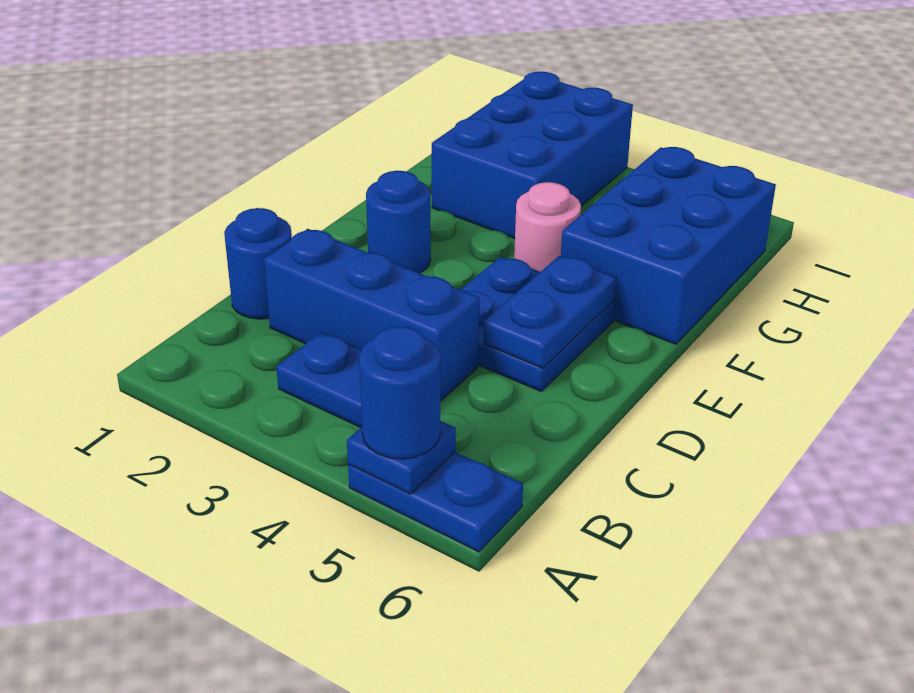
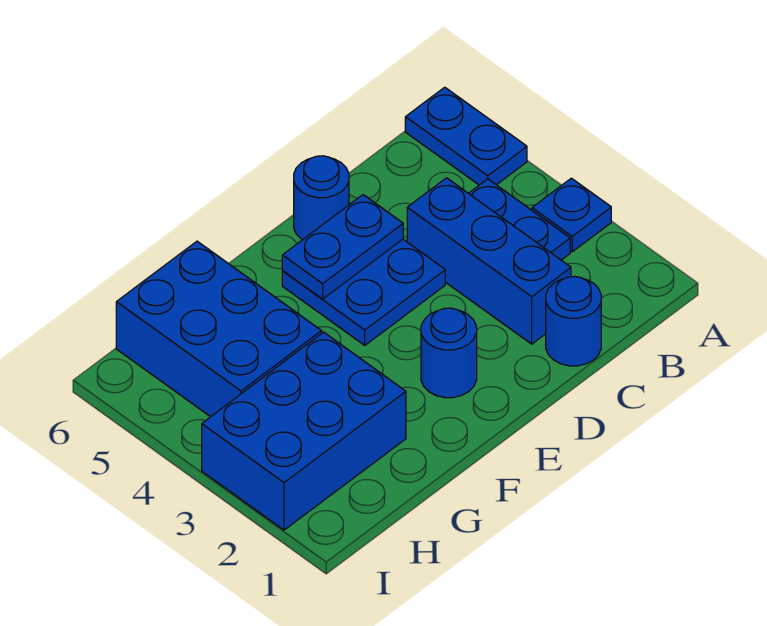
blue 1x1 plate [347,421,456,494] -> blue 1x1 plate moved to [532,178,611,252]
blue 1x1 round brick [359,326,440,459] -> blue 1x1 round brick moved to [294,156,349,240]
pink 1x1 round brick [514,182,581,272] -> none
blue 2x3 brick [561,147,776,344] -> blue 2x3 brick turned to [116,241,322,417]

